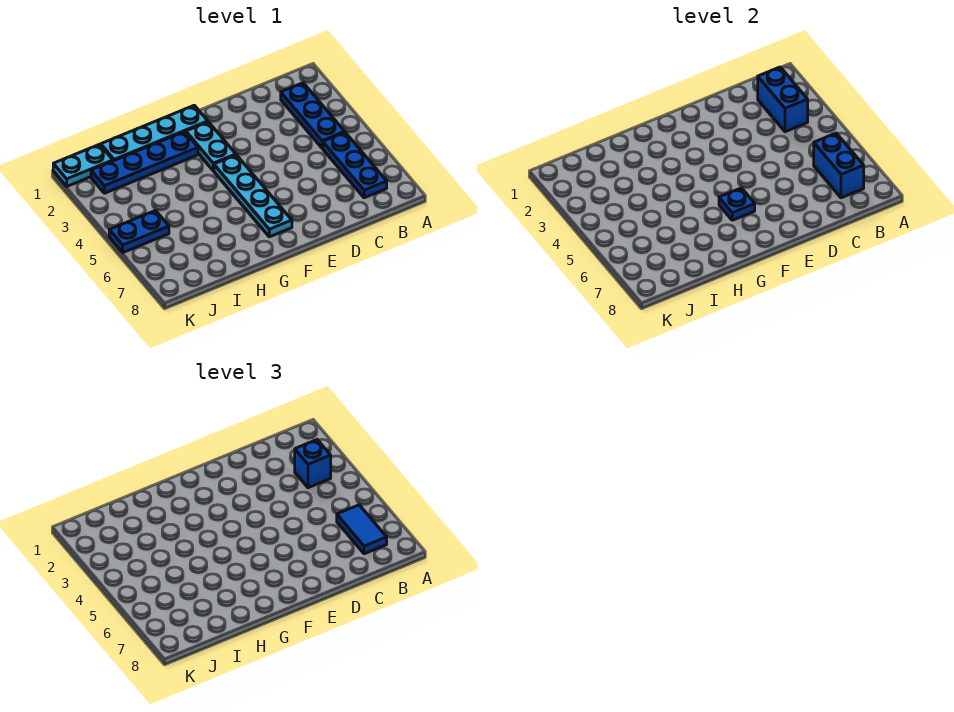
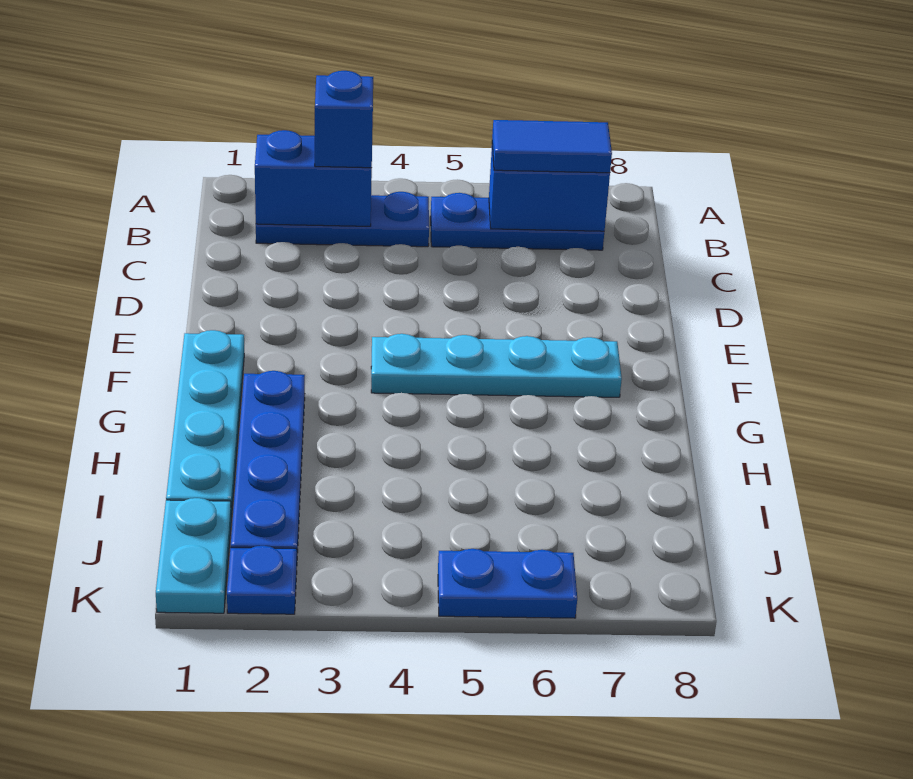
cyan 1x2 plate [186,122,236,171] -> none
blue 1x1 plate [719,188,755,220] -> blue 1x1 plate moved to [227,546,297,614]
blue 1x2 plate [109,211,169,253] -> blue 1x2 plate turned to [438,549,577,618]

